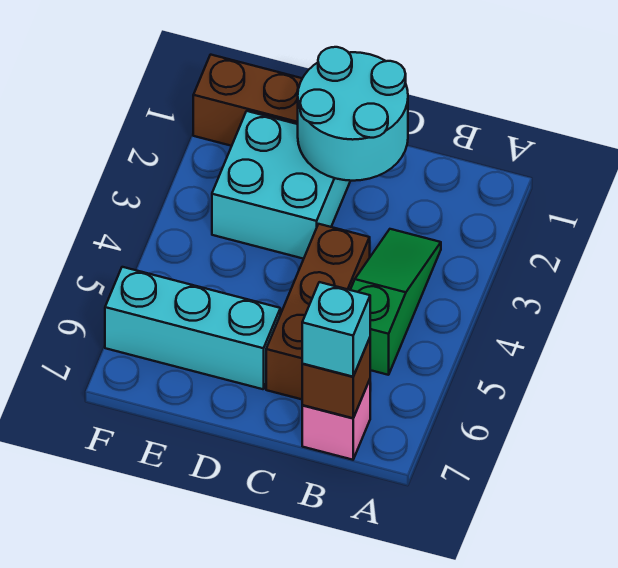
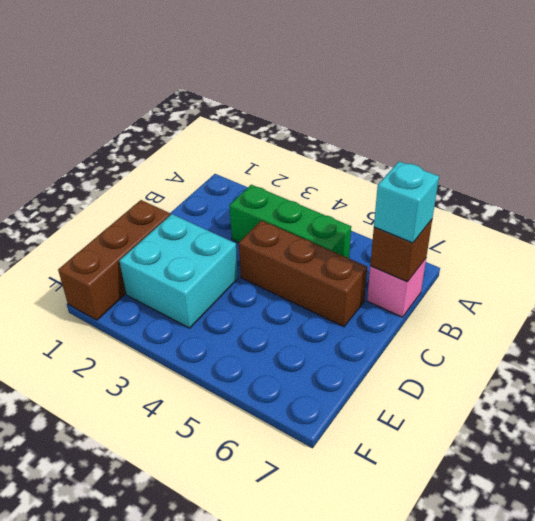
green 1x3 slope [351,229,441,375] -> green 1x3 brick [229,185,351,258]
cyan 2x2 round brick [298,47,408,181] -> none
cyan 1x3 brick [105,267,280,389] -> none

